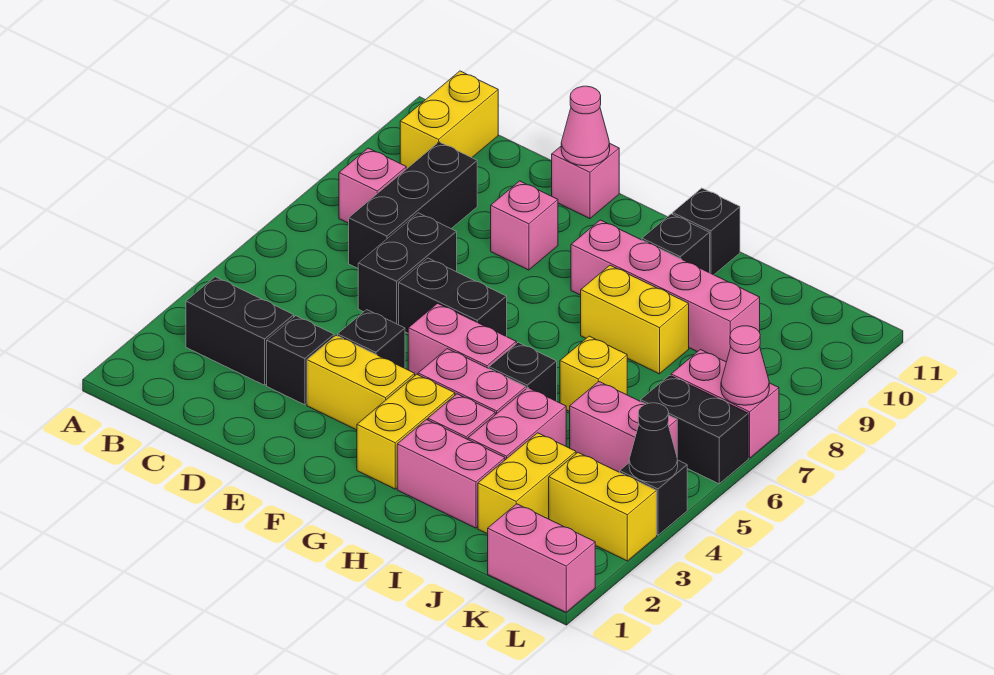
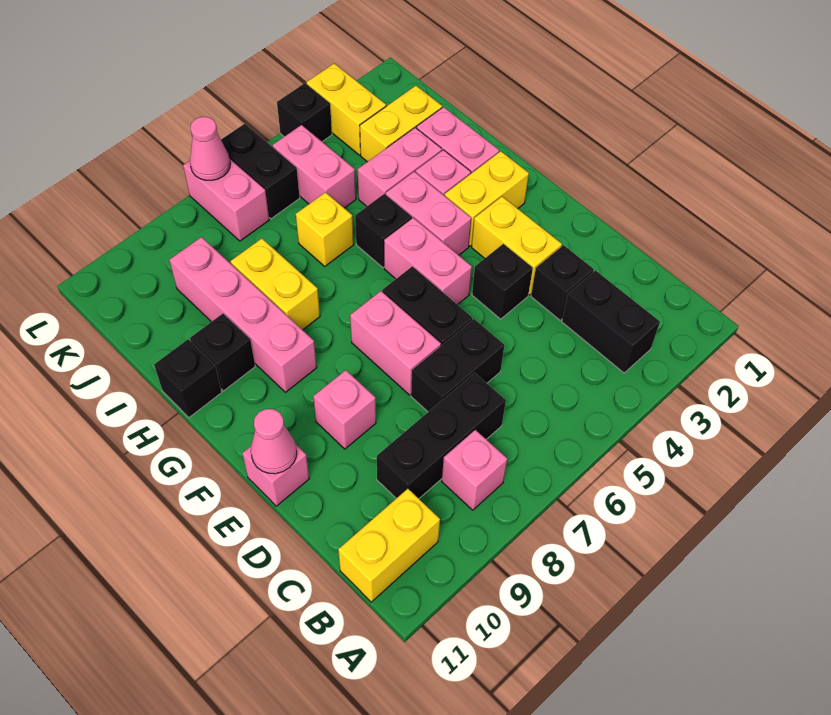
pink 1x2 brick [488,504,595,612] -> pink 1x2 brick moved to [350,291,441,395]
black 1x1 cone [629,403,678,482] -> none

